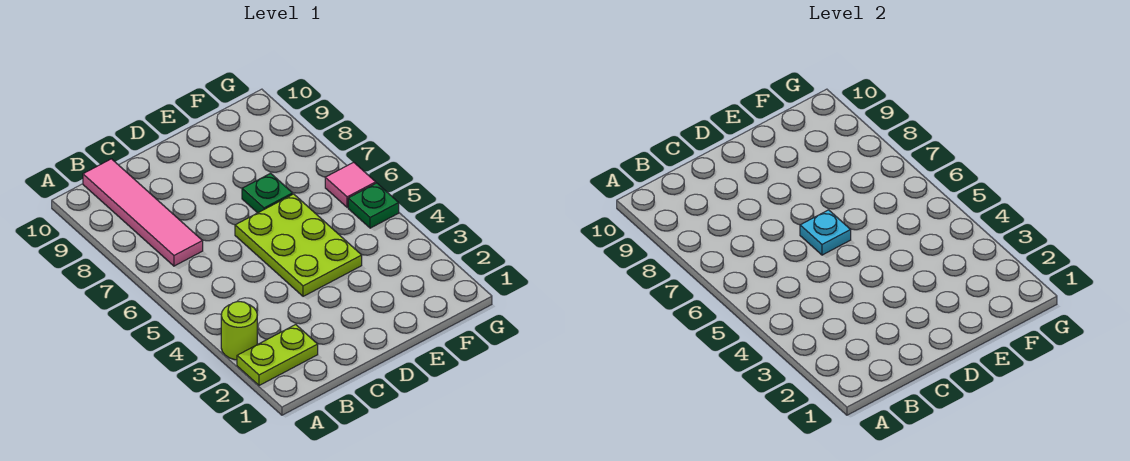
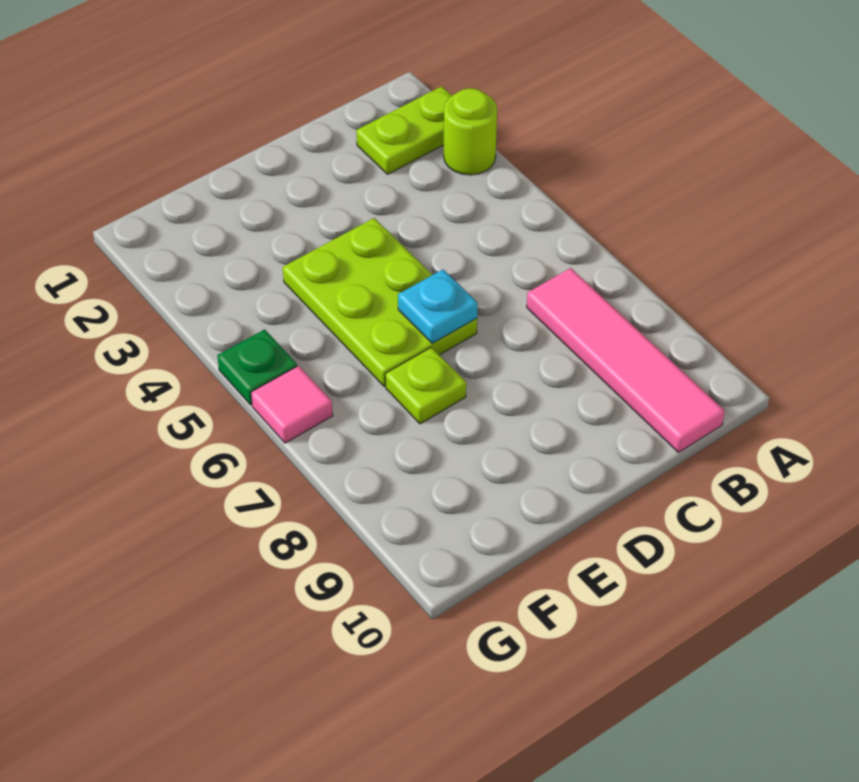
green 1x1 plate [242,173,293,213] -> lime 1x1 plate [385,347,466,424]

